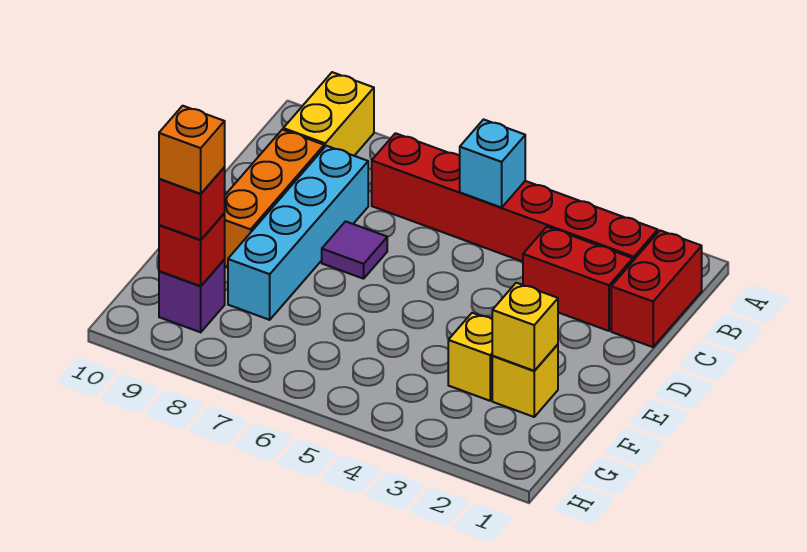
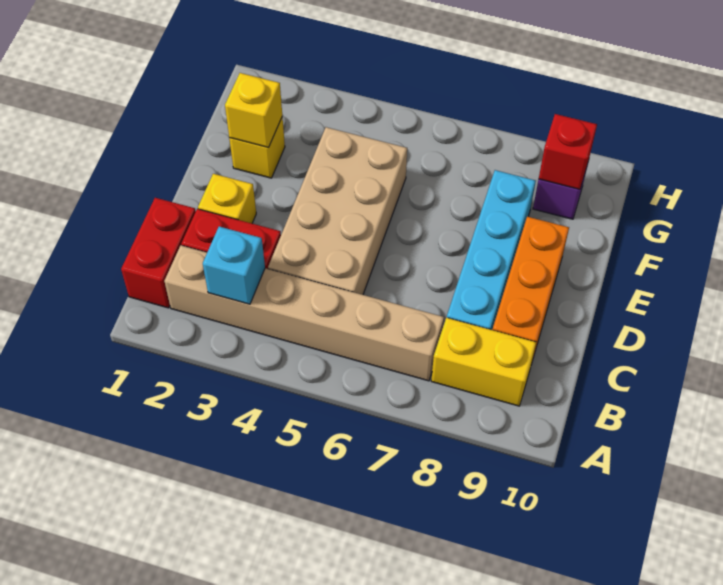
yellow 1x2 brick [283,72,374,156] -> yellow 1x2 brick turned to [431,318,536,406]
red 1x6 brick [372,133,658,262] -> tan 1x6 brick [164,245,444,381]
cyan 1x1 brick [460,119,525,208] -> cyan 1x1 brick moved to [203,227,265,304]
none -> tan 2x4 brick [268,127,407,295]
purple 1x1 tile [322,221,387,279] -> none
yellow 1x1 brick [448,313,492,401] -> yellow 1x1 brick moved to [198,174,256,223]
red 1x1 brick [159,167,225,240] -> none
orange 1x1 brick [159,106,225,194] -> none

